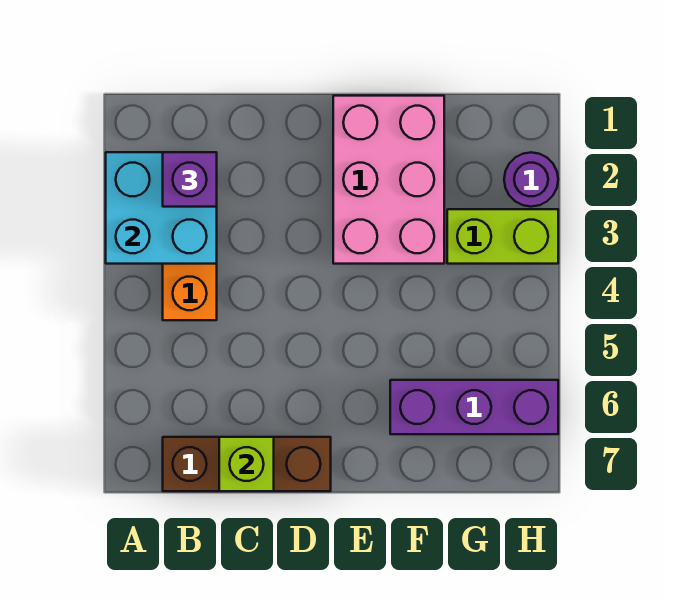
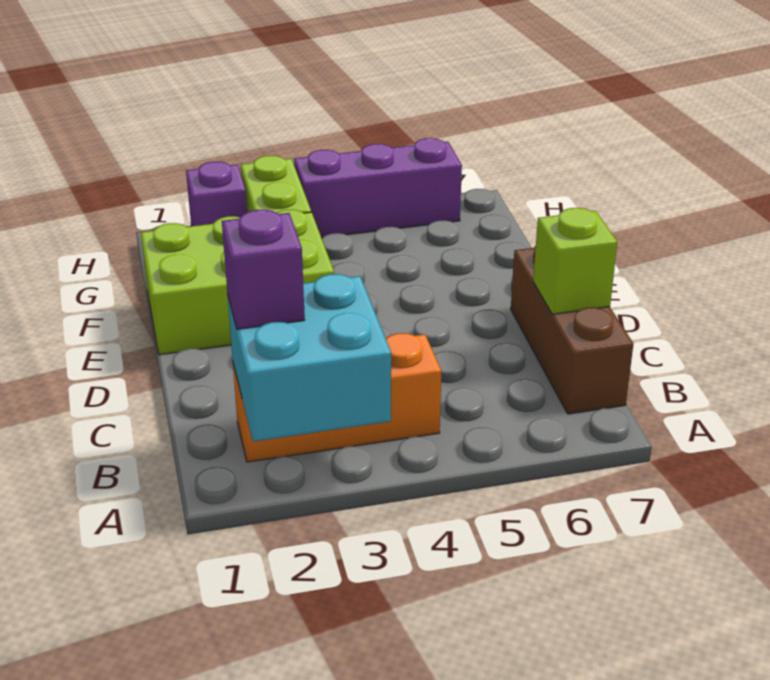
pink 2x3 brick [333,96,444,264] -> lime 2x3 brick [141,210,334,355]
purple 1x3 brick [390,380,558,434] -> purple 1x3 brick turned to [294,138,462,238]
purple 1x1 round brick [504,152,558,207] -> purple 1x1 brick [186,162,247,226]

